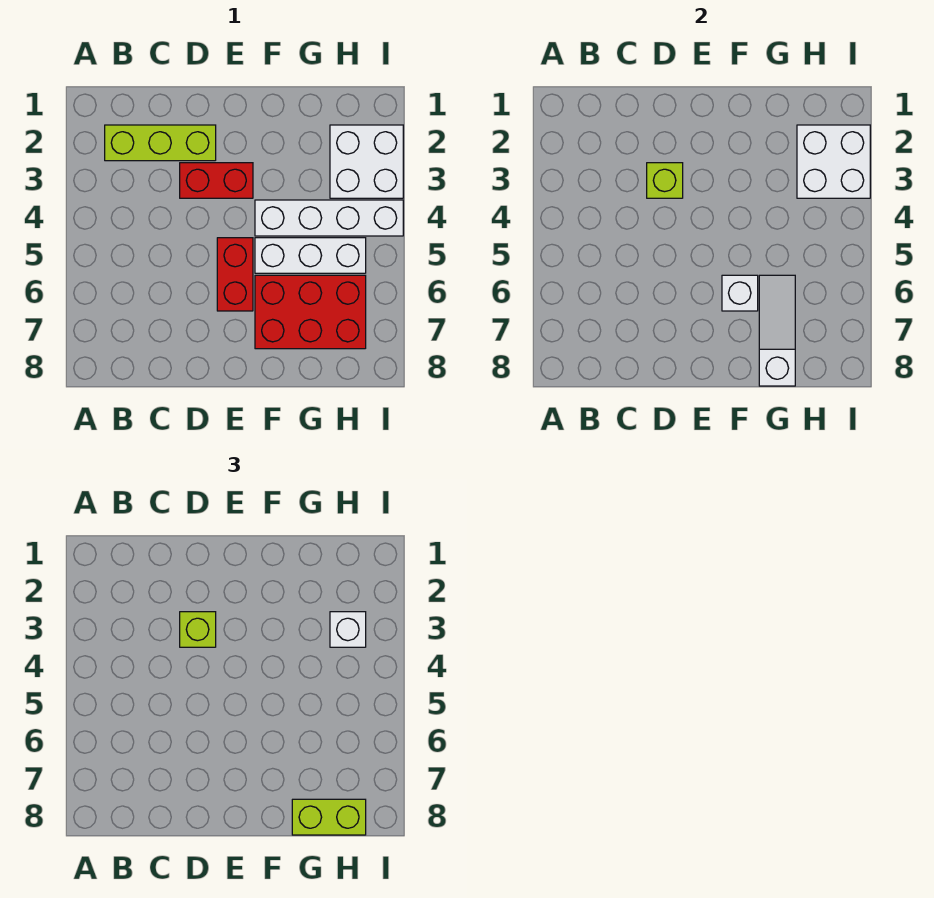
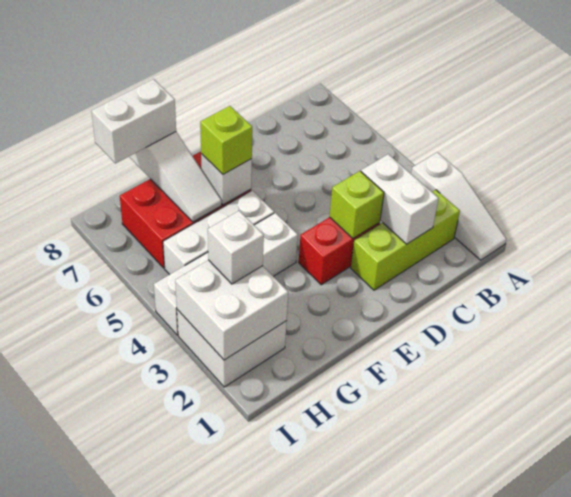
none -> white 1x3 slope [411,152,506,260]
none -> white 1x2 brick [361,154,439,244]
lime 1x1 brick [180,612,216,647] -> lime 1x1 brick moved to [200,106,252,174]
red 1x2 brick [217,238,253,311] -> none
lime 1x2 brick [292,799,366,835] -> white 1x2 brick [92,79,176,163]

